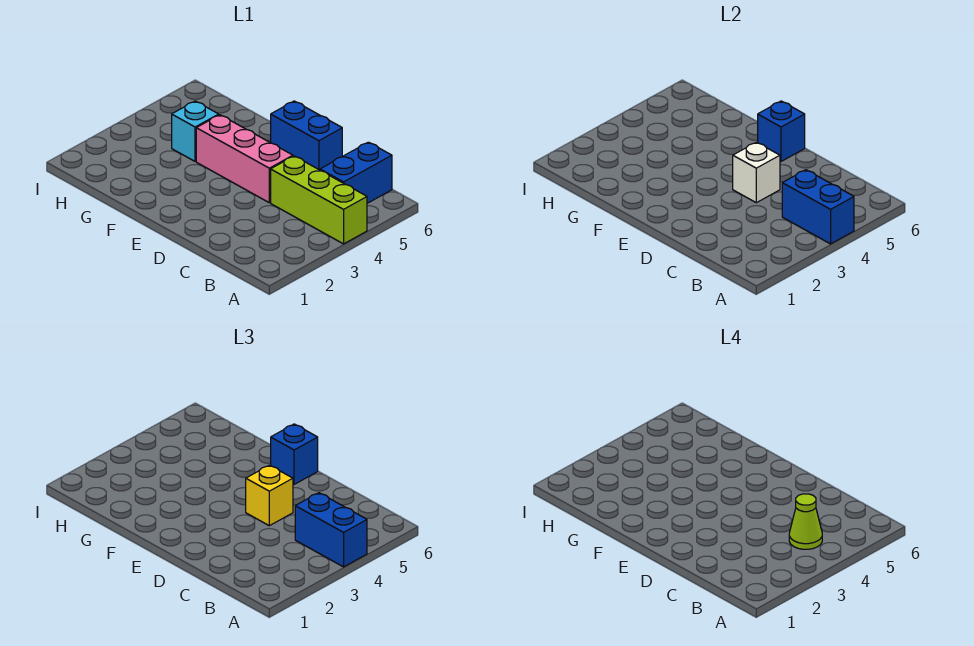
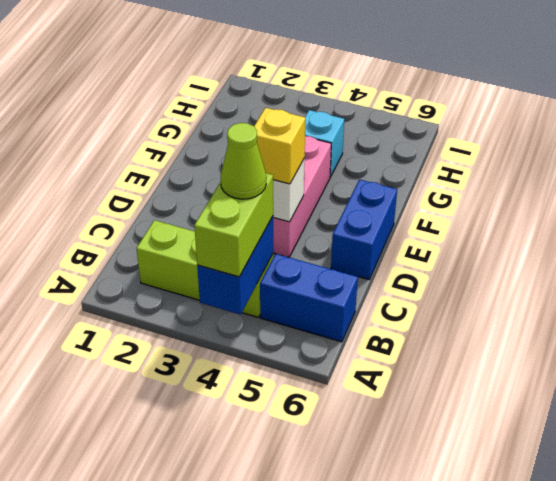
lime 1x3 brick [271,156,367,244] -> lime 1x3 brick turned to [136,220,273,317]
blue 1x2 brick [295,493,367,567] -> lime 1x2 brick [194,173,273,277]
blue 1x1 brick [758,101,805,161] -> none
blue 1x1 brick [271,424,318,484] -> none

